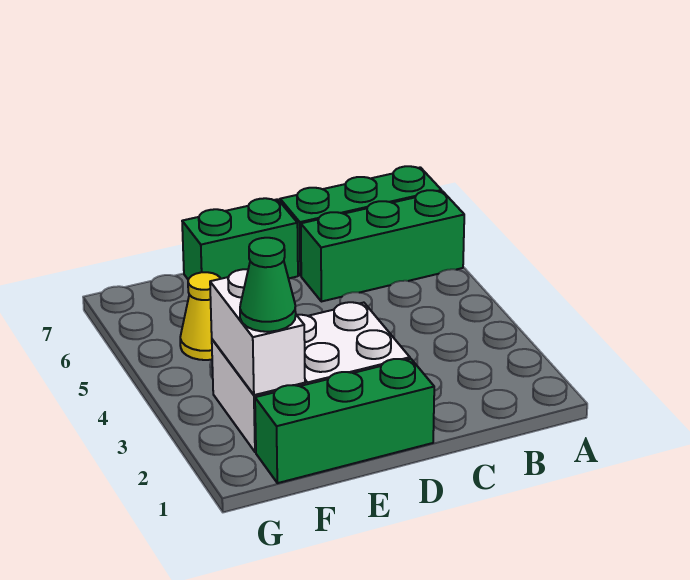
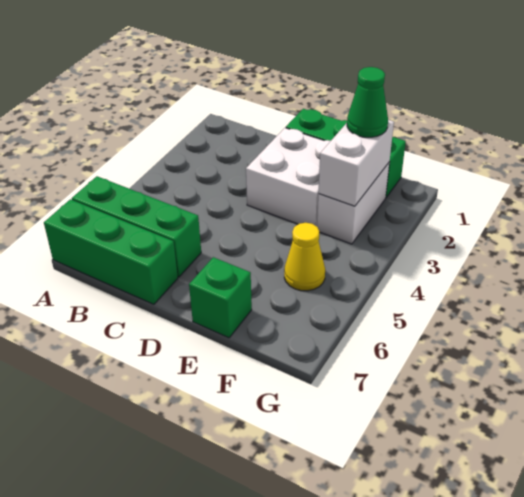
green 1x2 brick [182,198,298,280] -> green 1x1 brick [189,257,252,338]

